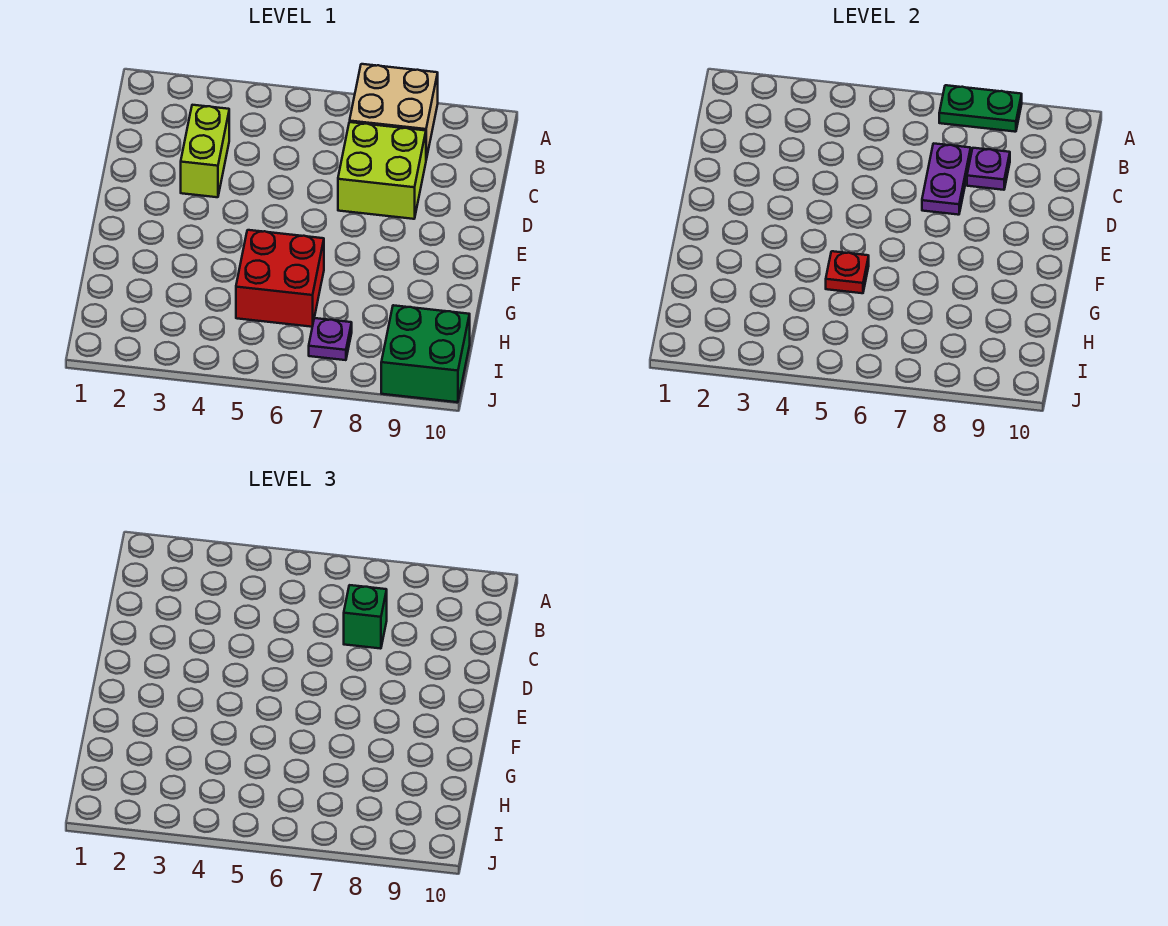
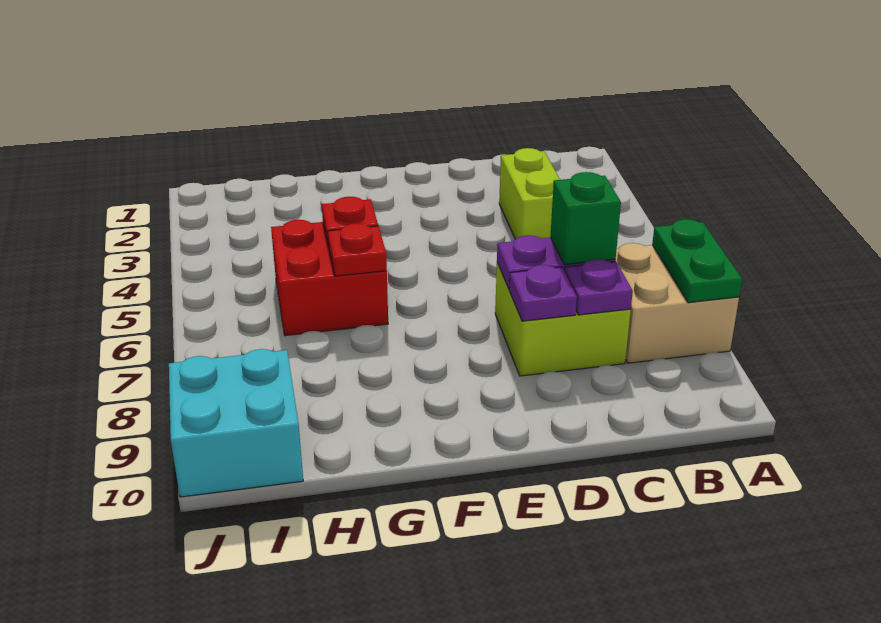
lime 1x2 brick [181,105,229,197] -> lime 1x2 brick turned to [499,148,560,239]
none -> red 1x1 plate [328,223,387,276]
purple 1x1 plate [309,318,352,360] -> purple 1x1 plate moved to [509,265,577,321]
green 2x2 brick [381,305,470,402] -> cyan 2x2 brick [169,349,303,497]

